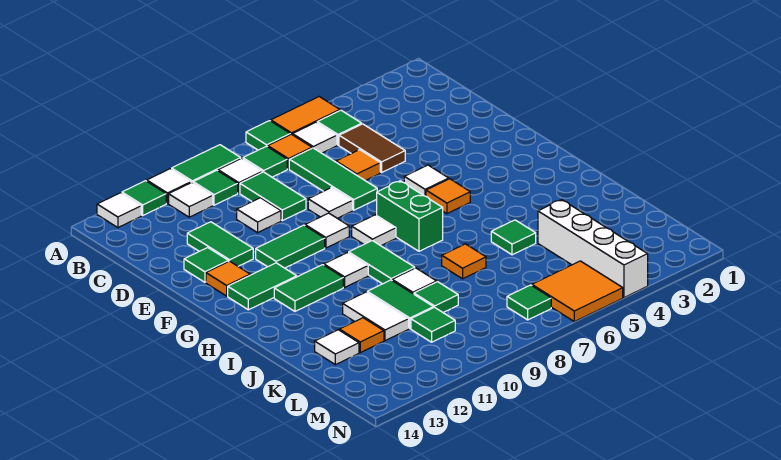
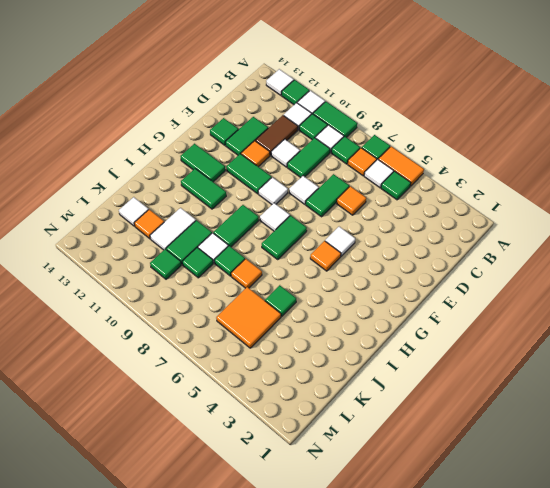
brown 1x2 tile [339,124,405,172] -> brown 1x2 tile moved to [255,115,298,155]
green 1x3 tile [289,148,378,210] -> green 1x2 tile [306,174,349,217]
orange 1x1 tile [206,261,250,296] -> orange 1x1 tile moved to [241,141,270,167]
green 1x2 brick [377,181,443,251] -> green 1x2 tile [262,215,307,259]
white 1x1 tile [324,253,368,287] -> none
white 1x4 brick [538,200,648,297] -> none
orange 2x2 tile [532,261,623,322] -> orange 2x2 tile moved to [216,287,281,348]
green 1x1 tile [507,285,551,320] -> green 1x1 tile moved to [214,246,245,276]

